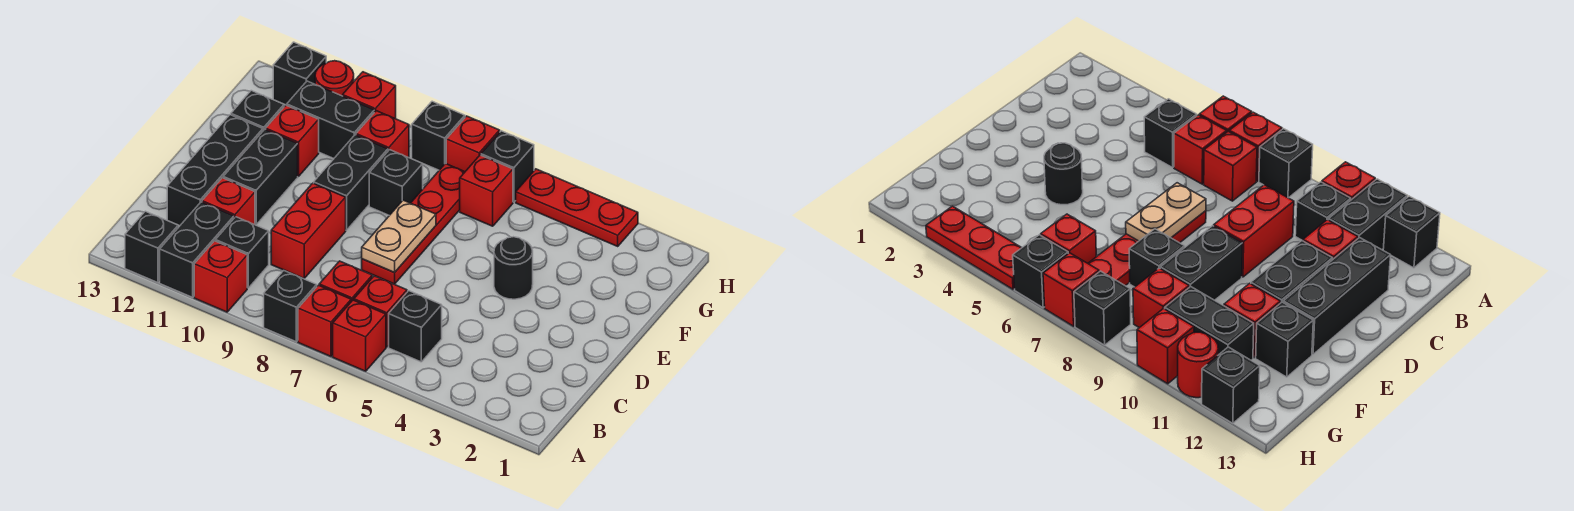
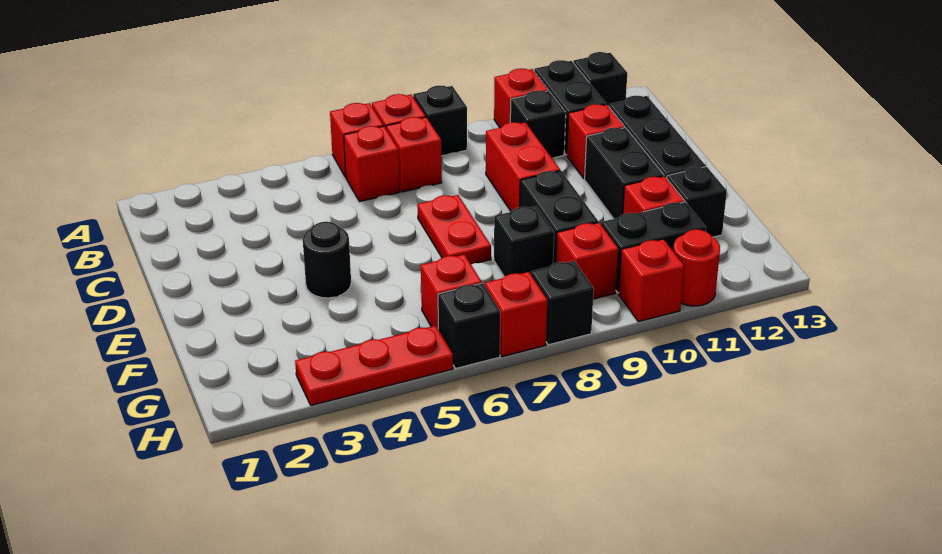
black 1x1 brick [389,291,442,362] -> none
red 1x4 plate [362,164,465,284] -> red 1x2 plate [417,195,491,264]
tan 1x2 plate [362,200,436,273] -> none
black 1x1 brick [273,42,326,105] -> none

